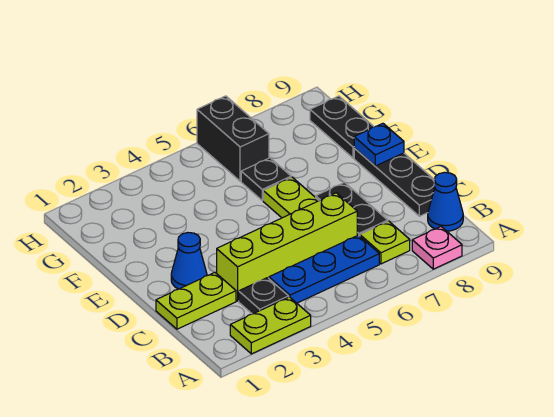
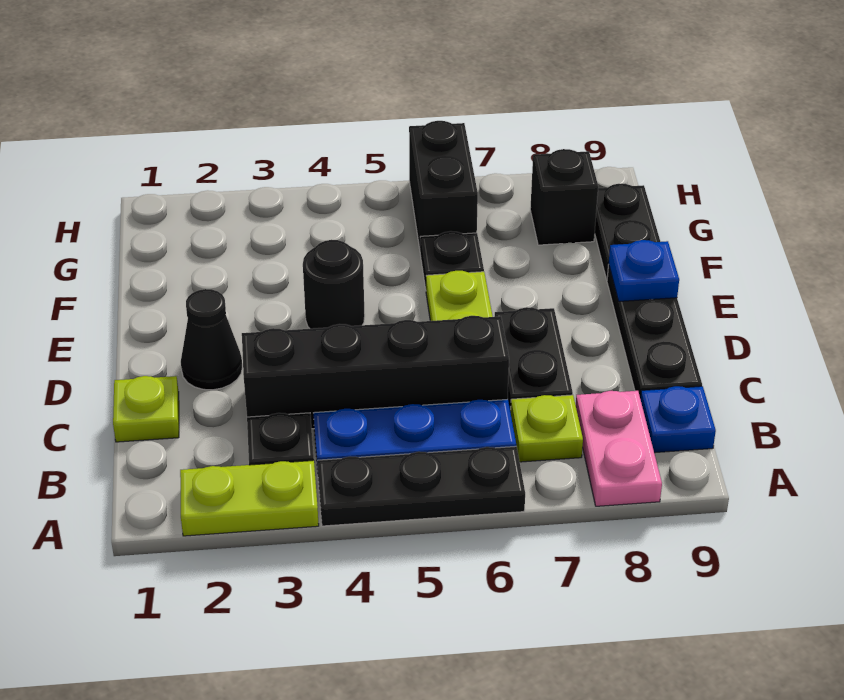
none -> black 1x3 plate [317,446,525,526]
pink 1x1 plate [412,227,462,269] -> pink 1x2 plate [576,391,662,506]
blue 1x1 cone [428,172,463,231] -> blue 1x1 plate [640,386,716,453]
lime 1x2 plate [156,272,236,329] -> lime 1x1 plate [113,376,179,442]
lime 1x4 brick [217,193,357,301] -> black 1x4 brick [242,316,509,429]
blue 1x1 cone [171,233,207,289] -> black 1x1 cone [181,289,242,390]
none -> black 1x1 round brick [303,240,365,329]
none -> black 1x1 brick [530,149,598,245]

